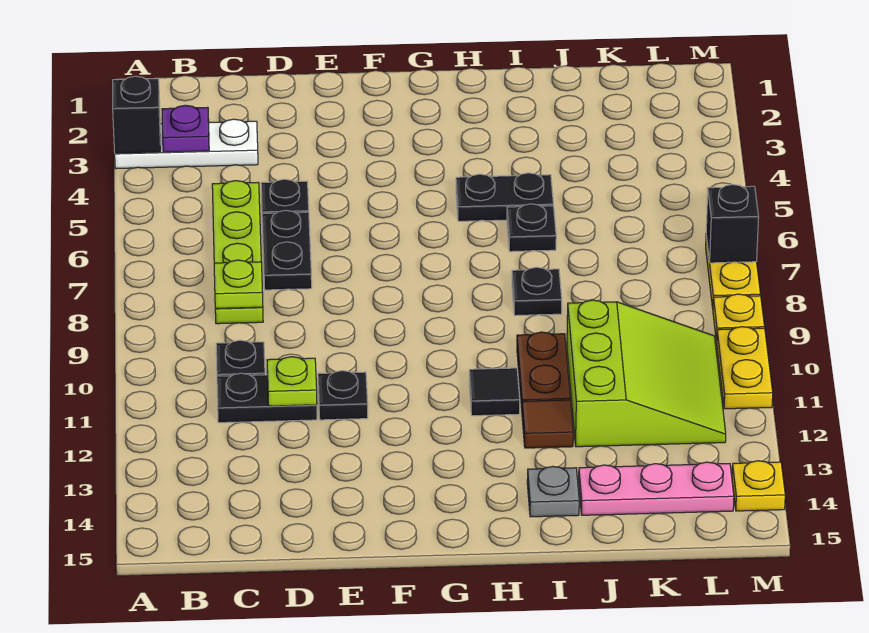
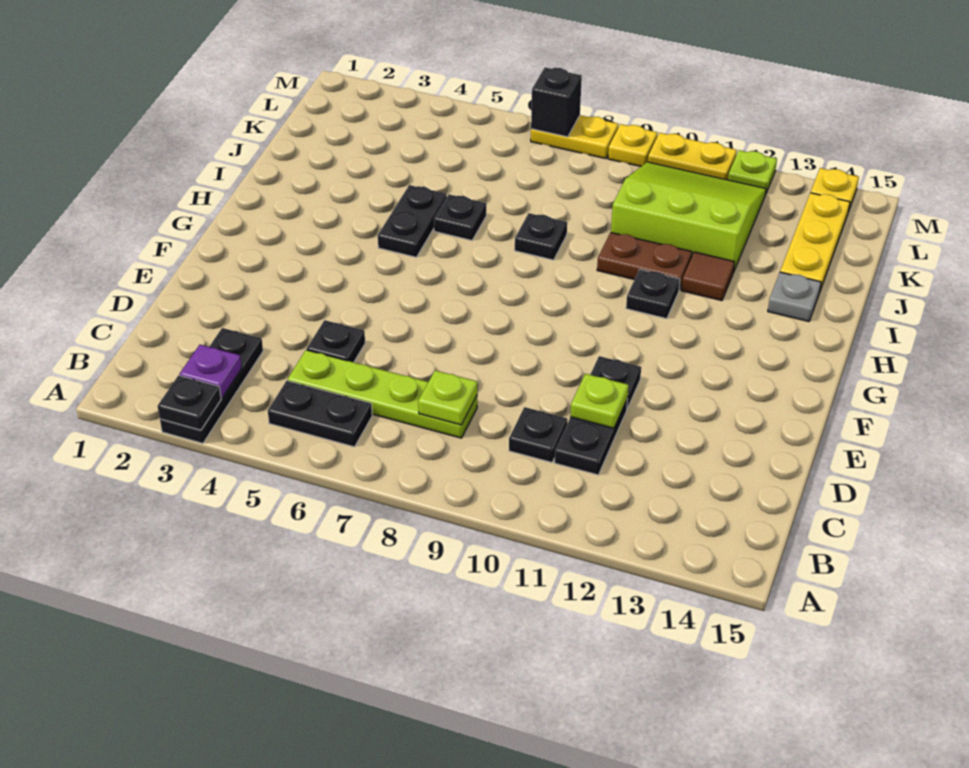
white 1x3 plate [115,119,258,169] -> black 1x3 plate [160,328,263,443]
black 1x1 brick [113,76,161,153] -> black 1x1 plate [158,375,221,430]
black 1x2 plate [262,210,312,290] -> black 1x2 plate moved to [268,381,372,447]
black 1x1 tile [469,368,520,416] -> black 1x1 plate [626,269,680,319]
pink 1x3 plate [579,462,734,515] -> yellow 1x3 plate [780,193,850,291]
none -> lime 1x1 plate [728,150,777,193]

